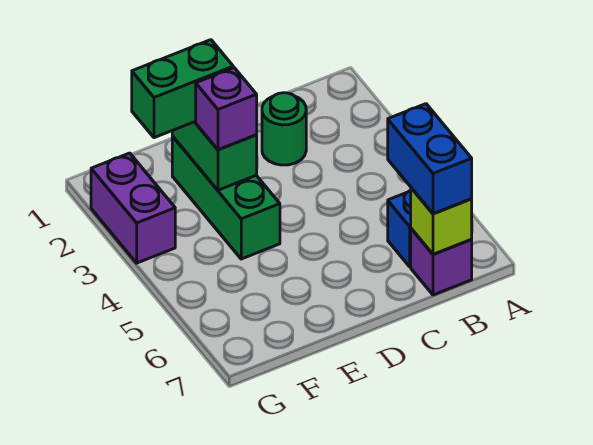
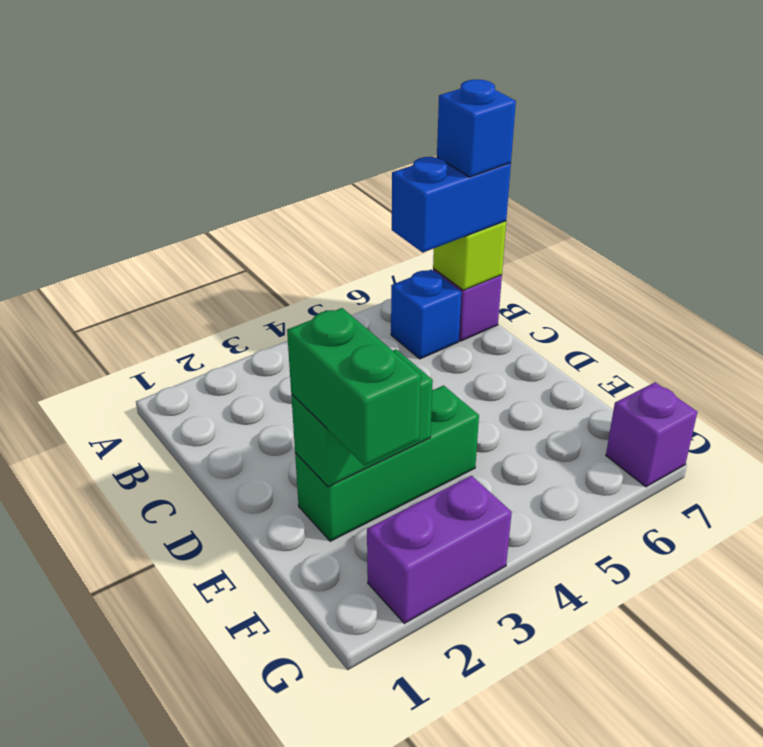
none -> blue 1x1 brick [437,80,516,177]
green 1x1 round brick [262,93,306,165] -> none
purple 1x1 brick [196,68,257,150] -> purple 1x1 brick moved to [606,382,697,487]

